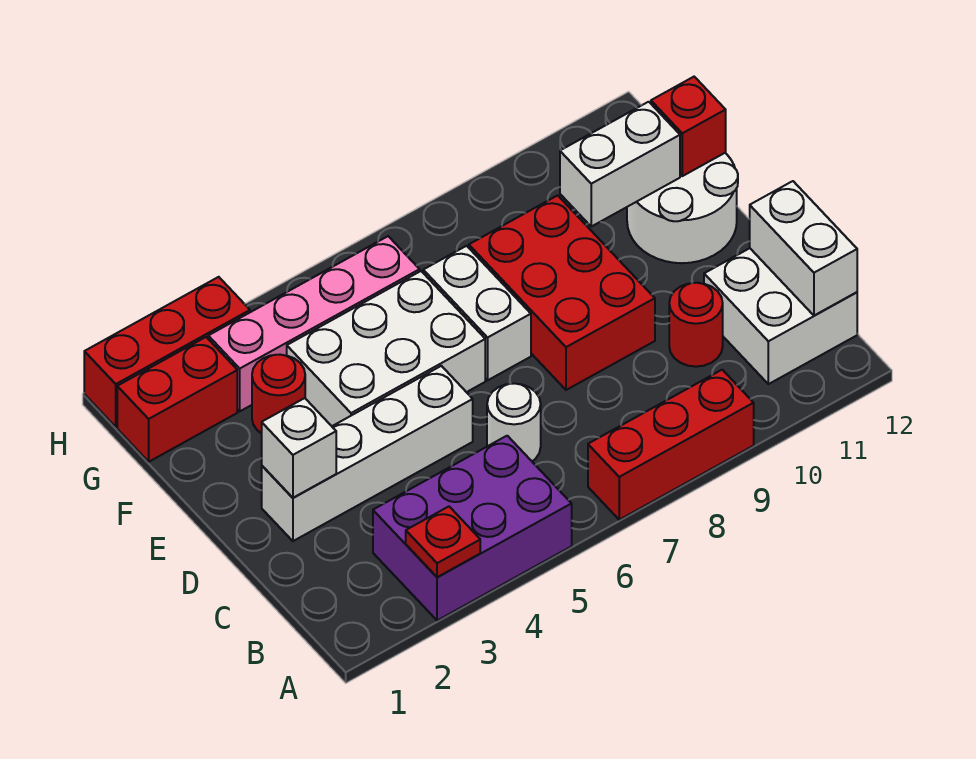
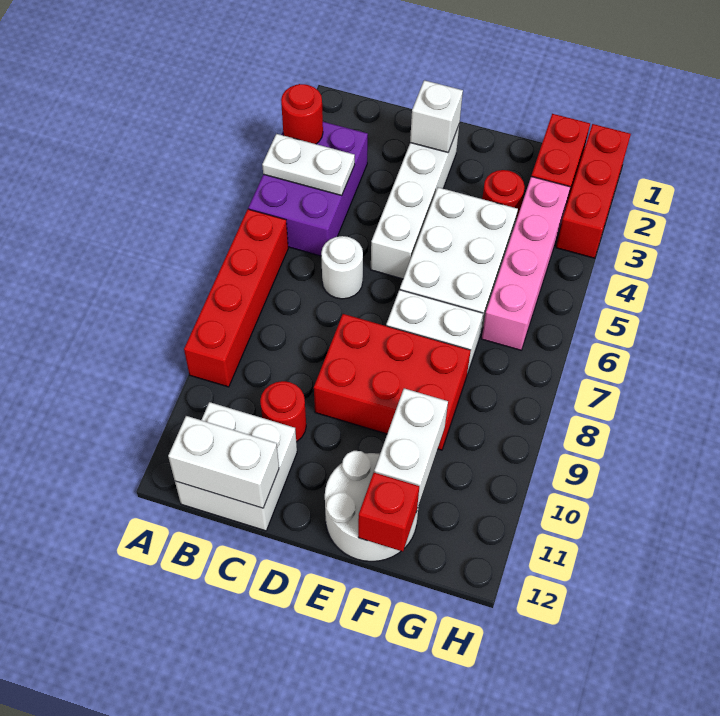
red 1x1 plate [406,507,480,577] -> red 1x1 round brick [281,84,323,144]
none -> white 1x2 plate [262,134,355,195]
red 1x3 brick [588,370,754,520] -> red 1x4 brick [184,209,288,387]

